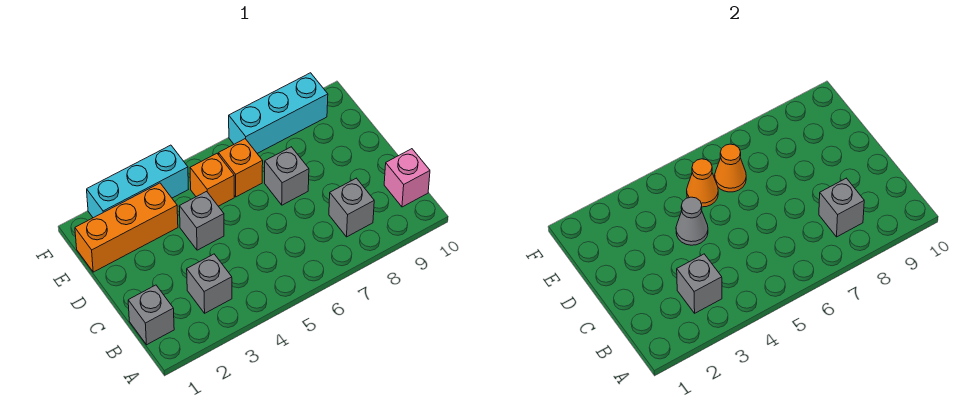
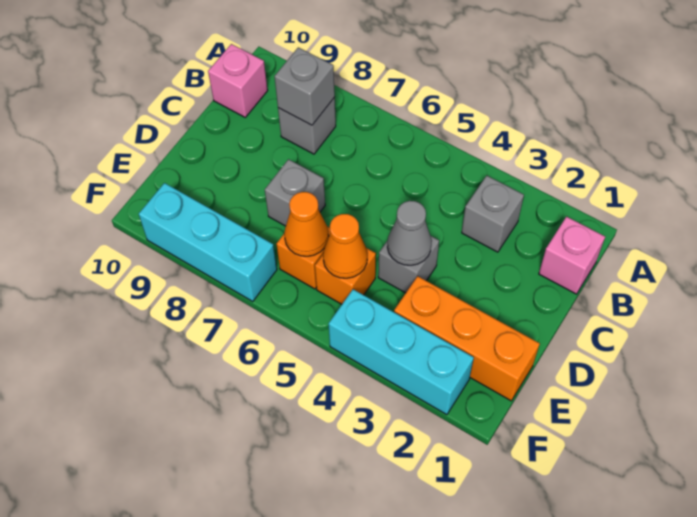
grey 1x1 brick [128,285,174,345] -> pink 1x1 brick [539,217,605,294]
grey 1x1 brick [677,254,722,313] -> none

